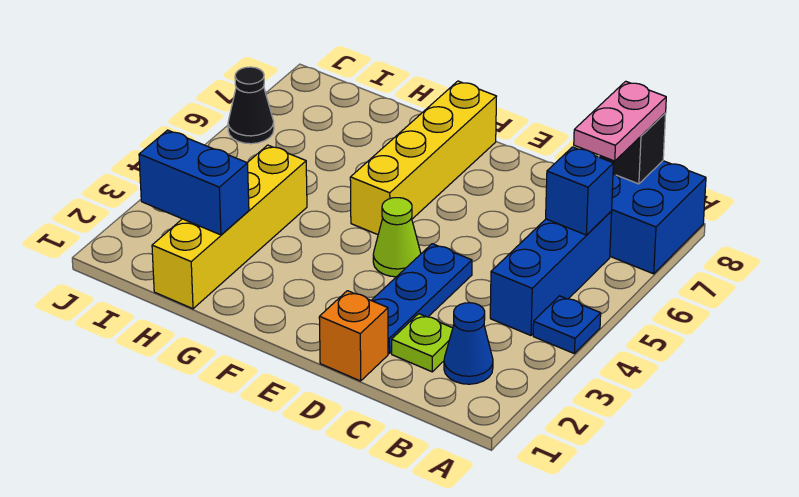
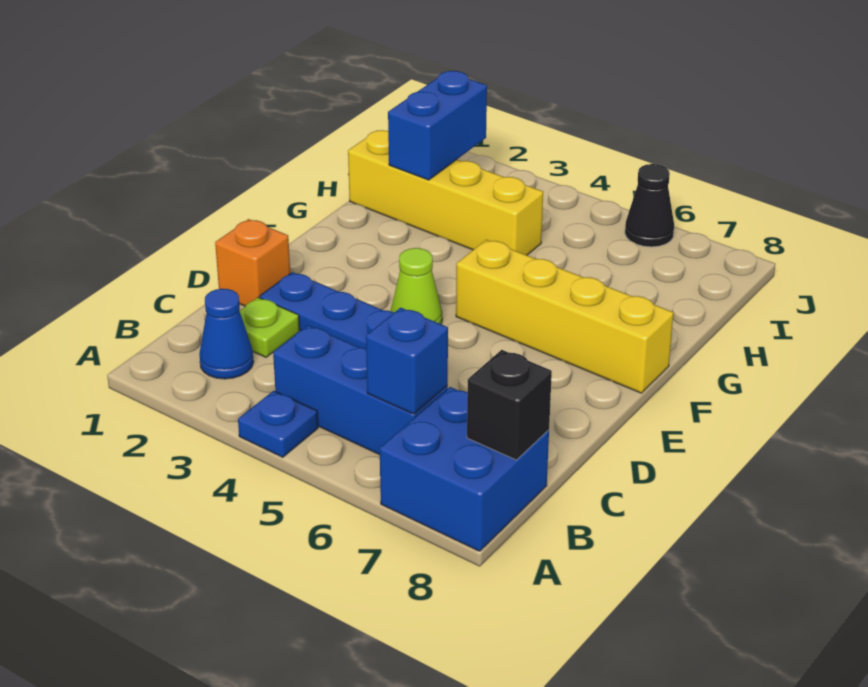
pink 1x2 plate [574,81,666,161] -> none

